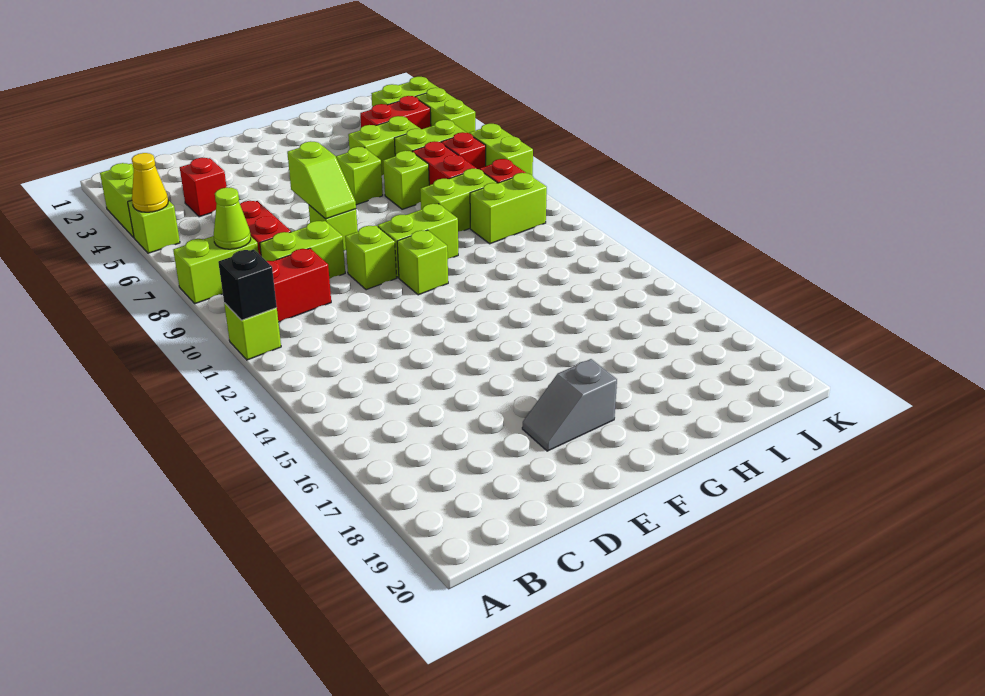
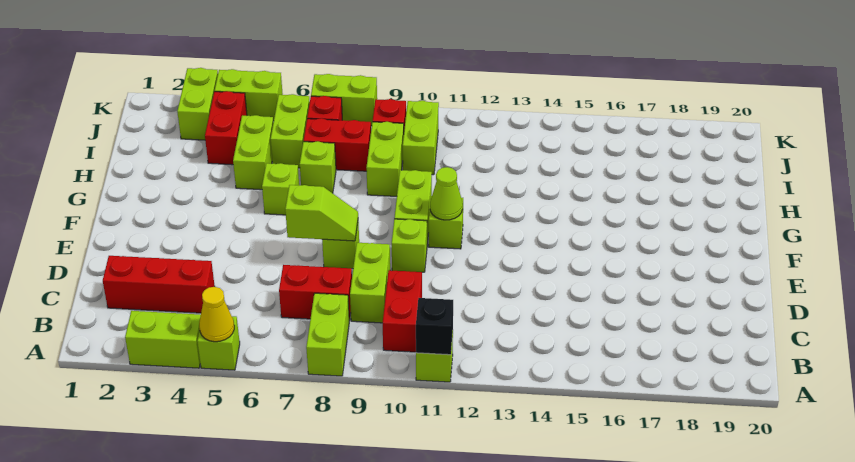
lime 1x1 cone [214,187,251,249] -> lime 1x1 cone moved to [430,167,463,220]
red 1x1 brick [180,158,227,217] -> red 1x3 brick [103,256,215,313]
grey 1x2 slope [522,359,617,451] -> none

